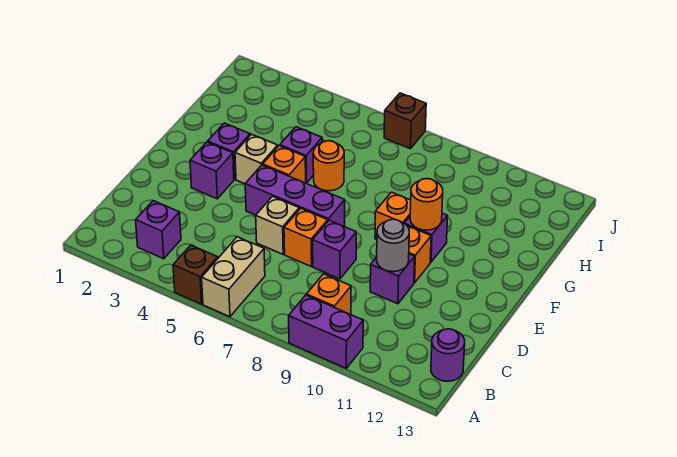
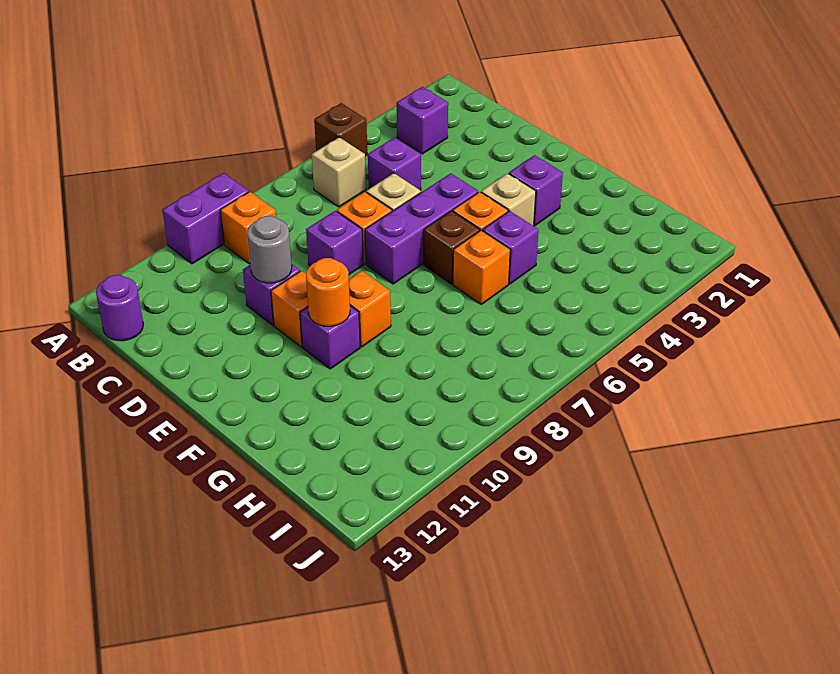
tan 1x2 brick [202,237,265,317] -> tan 1x1 brick [312,137,366,207]
purple 1x1 brick [190,142,234,199] -> purple 1x1 brick moved to [368,137,421,190]
orange 1x1 round brick [313,141,344,191] -> orange 1x1 brick [453,230,510,304]
brown 1x1 brick [384,93,426,148] -> brown 1x1 brick moved to [424,211,480,284]

